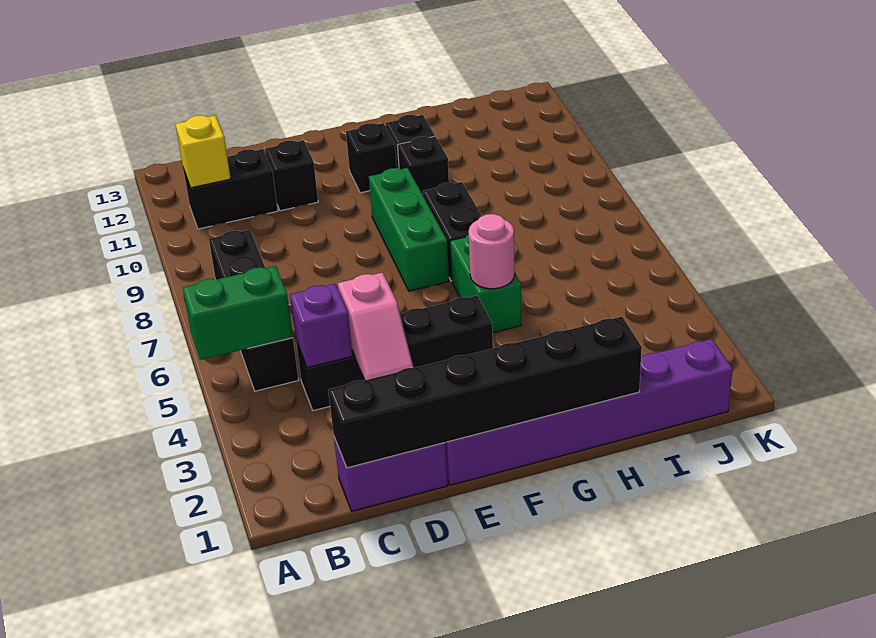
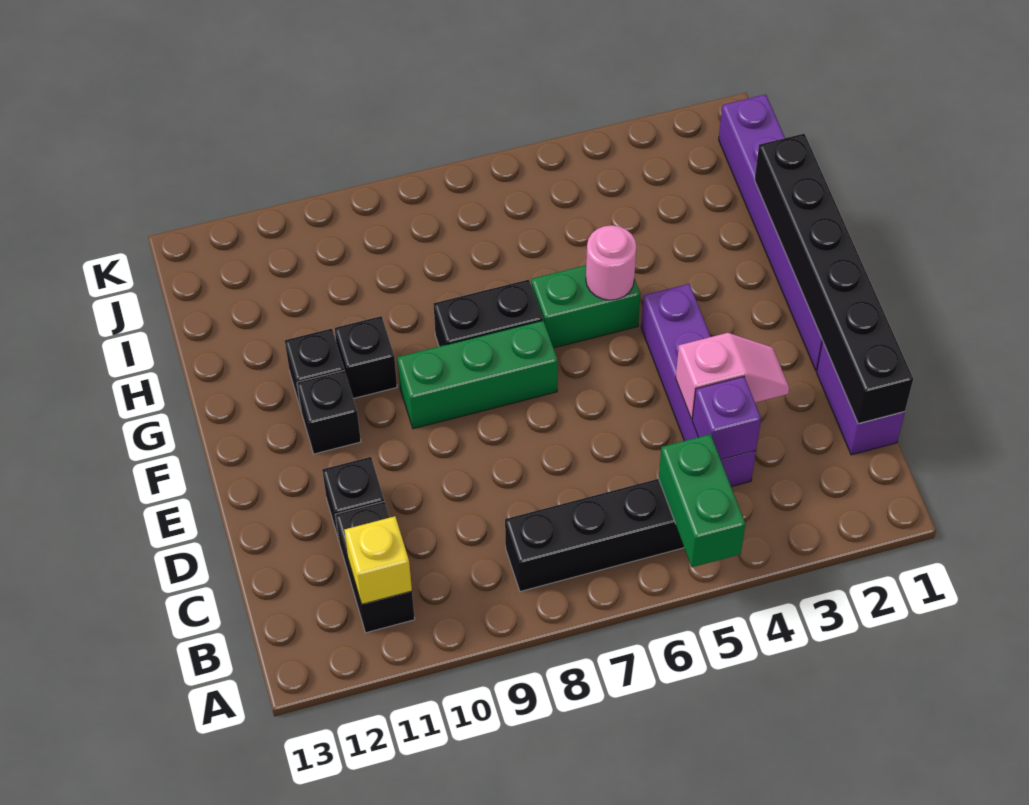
black 1x4 brick [296,296,493,411] -> purple 1x4 brick [641,284,756,487]

